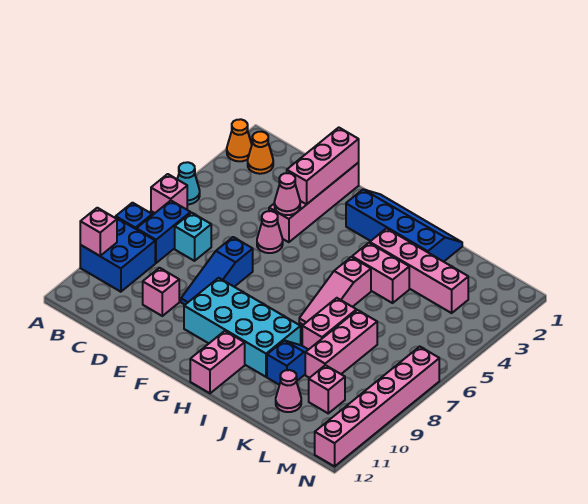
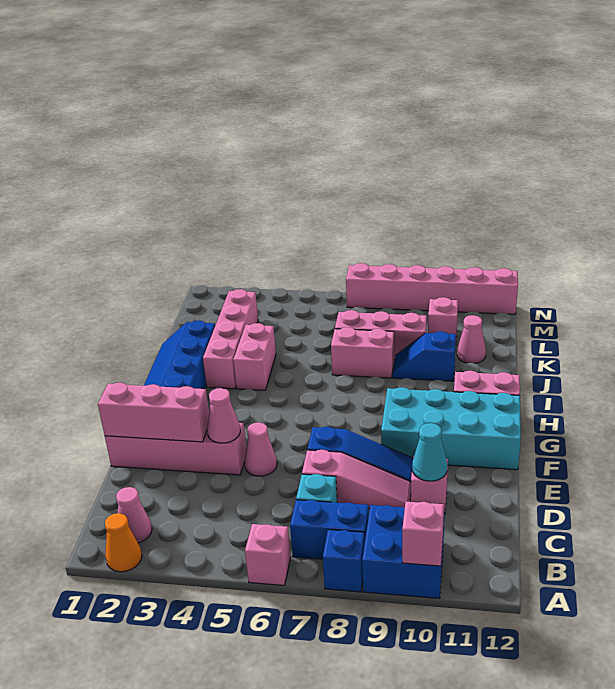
cyan 1x1 cone [177,162,200,204] -> cyan 1x1 cone moved to [412,423,447,481]
orange 1x1 cone [248,132,273,174] -> pink 1x1 cone [116,487,152,543]
cyan 2x4 brick [184,278,301,377] -> cyan 2x4 brick turned to [381,387,521,470]
pink 1x3 slope [299,257,371,325] -> pink 1x3 slope moved to [302,450,411,509]

